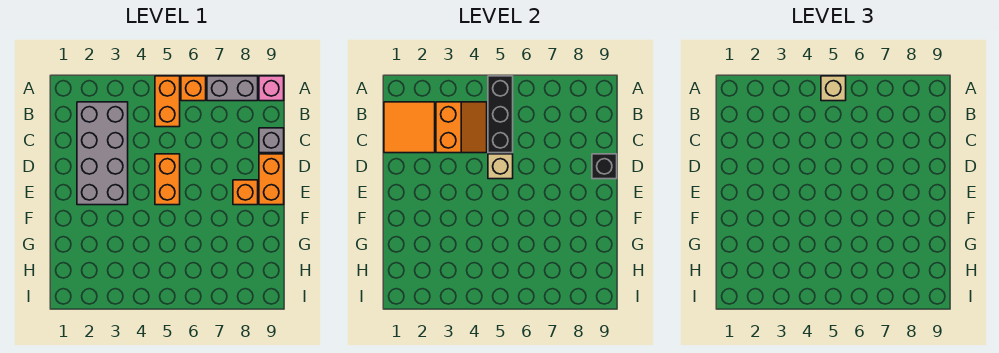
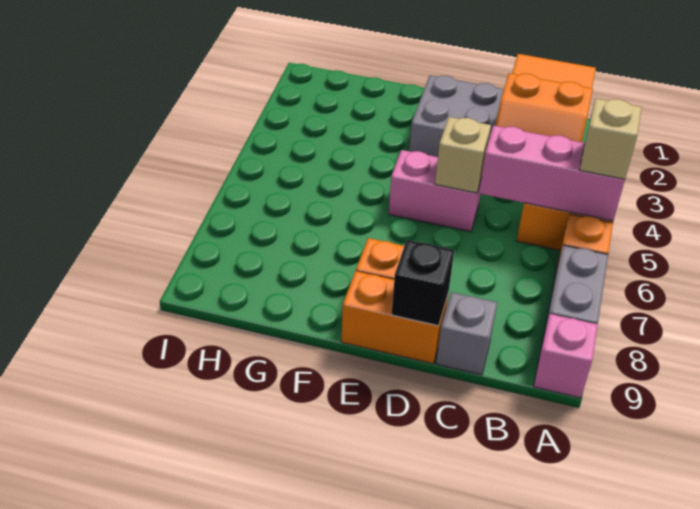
black 1x3 brick [488,76,513,153] -> pink 1x3 brick [479,126,625,221]
orange 1x2 brick [155,154,180,205] -> pink 1x2 brick [389,150,481,232]

